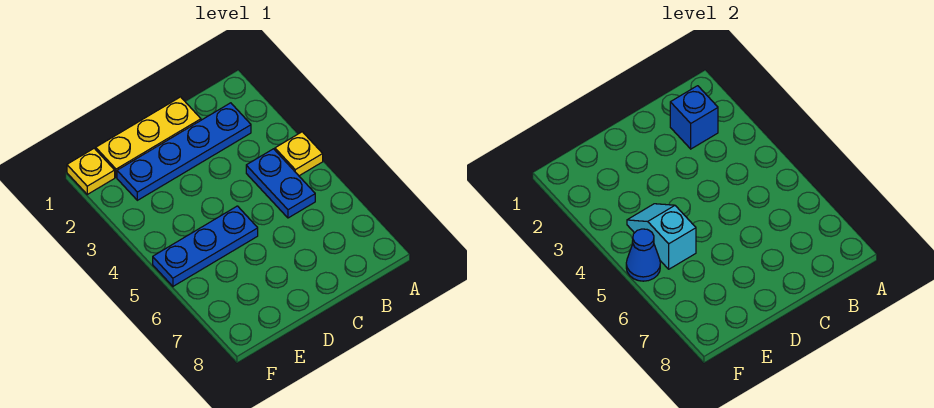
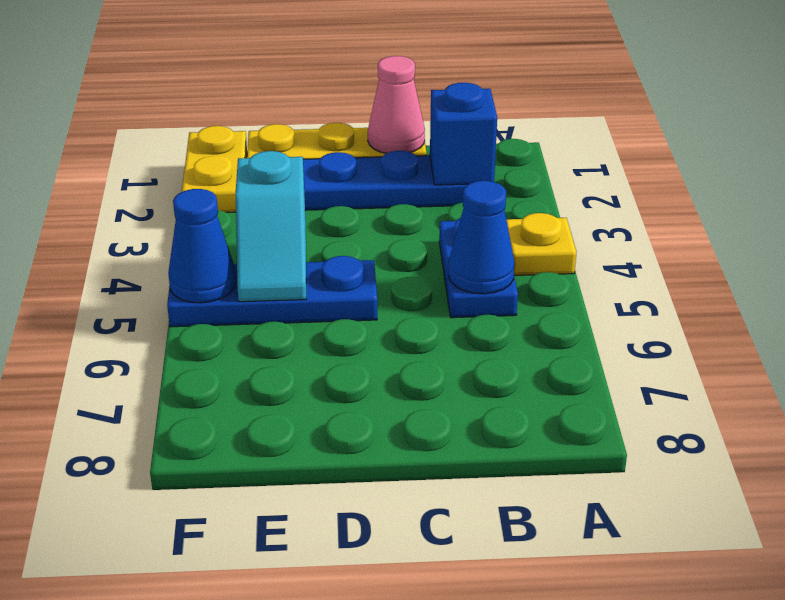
none -> blue 1x1 cone [448,181,514,294]
none -> pink 1x1 cone [368,56,425,153]
cyan 1x2 slope [627,204,696,269] -> cyan 1x2 slope turned to [236,151,306,302]
yellow 1x1 plate [67,148,115,194] -> yellow 1x2 plate [182,126,247,213]

